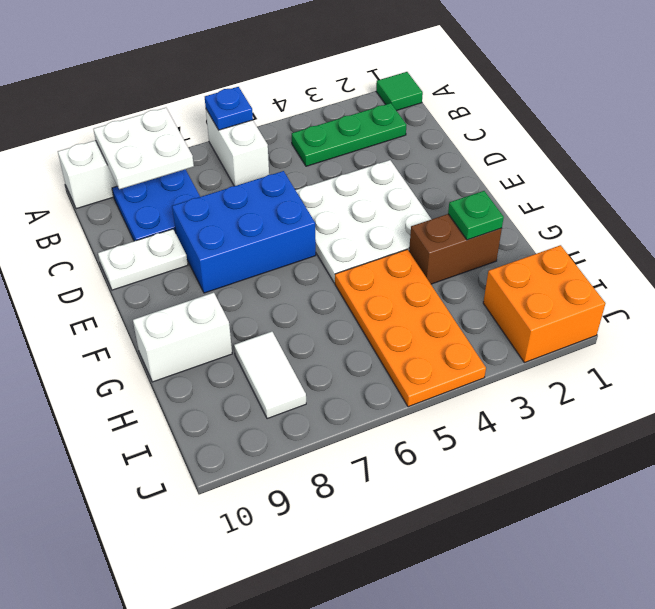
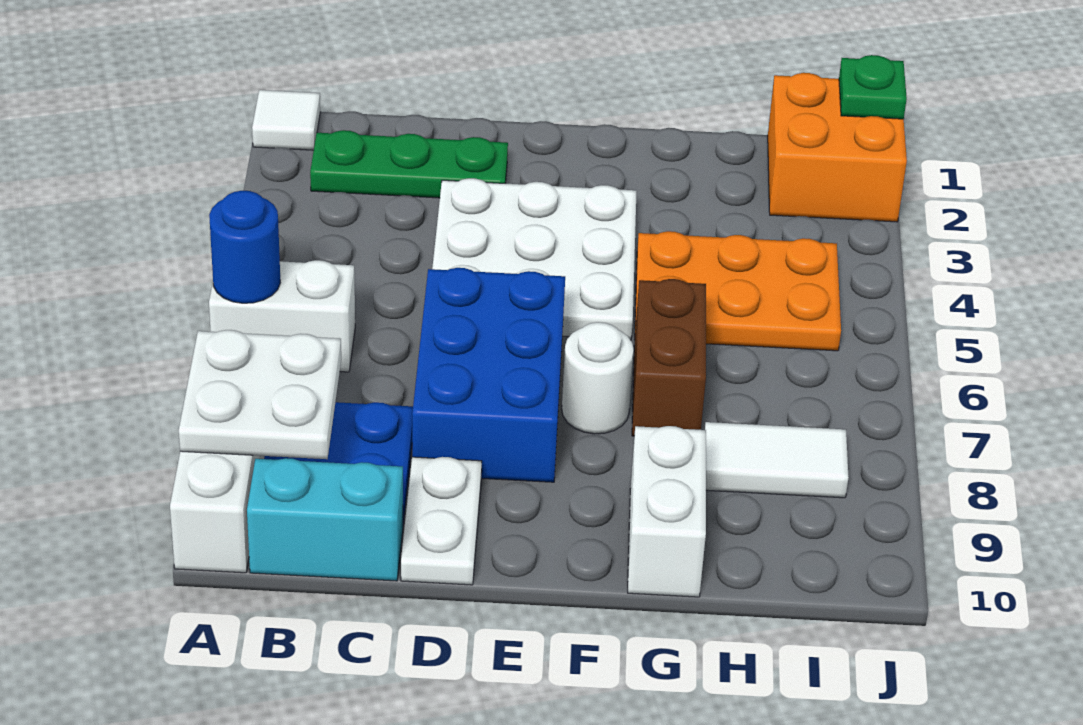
green 1x1 tile [376,72,423,111] -> white 1x1 tile [252,90,320,150]
blue 1x1 plate [205,87,253,130] -> blue 1x1 round brick [209,191,280,303]
green 1x3 plate [292,103,406,166] -> green 1x3 plate turned to [310,130,508,198]
none -> cyan 1x2 brick [247,458,403,581]
none -> white 1x1 round brick [562,322,634,434]
brown 1x2 brick [409,214,502,284] -> brown 1x2 brick moved to [632,279,706,436]
green 1x1 plate [448,191,504,240] -> green 1x1 plate moved to [839,55,907,119]
orange 2x4 plate [335,249,486,407] -> orange 2x3 plate [635,231,841,351]

